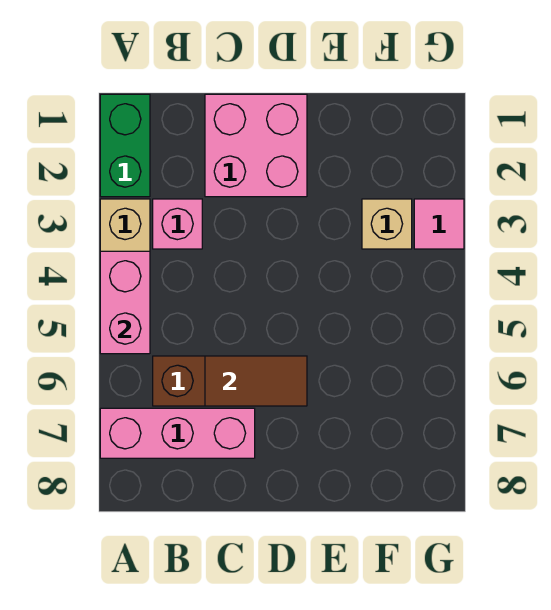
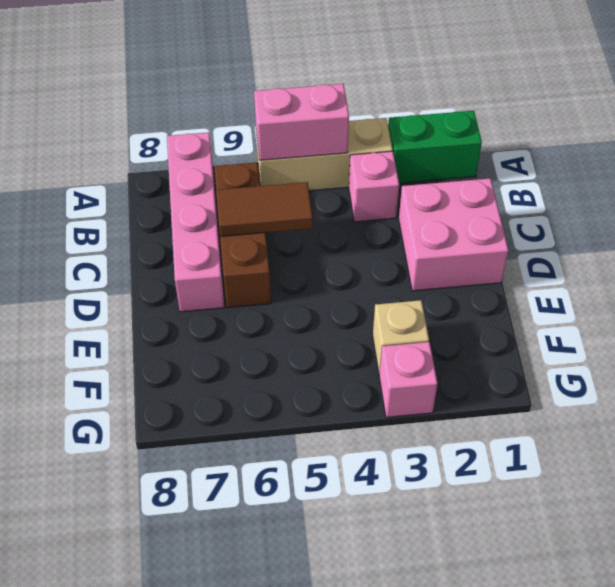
pink 1x3 brick [100,408,255,458] -> pink 1x4 brick [167,132,224,312]
brown 1x2 tile [205,356,307,406] -> brown 1x2 tile turned to [216,182,313,237]
pink 1x1 tile [414,199,464,249] -> pink 1x1 brick [379,342,437,417]

